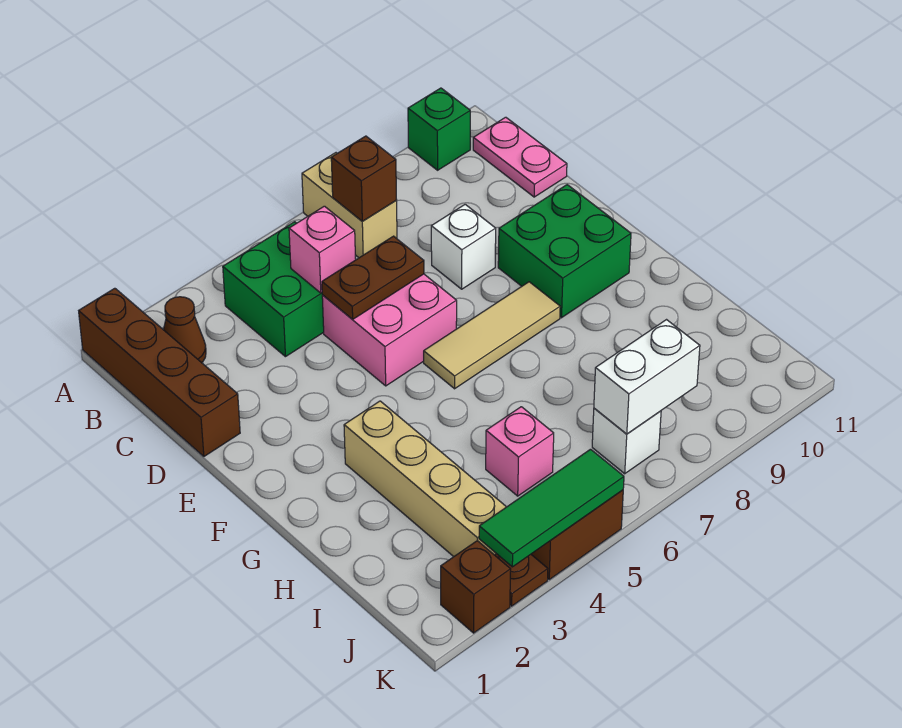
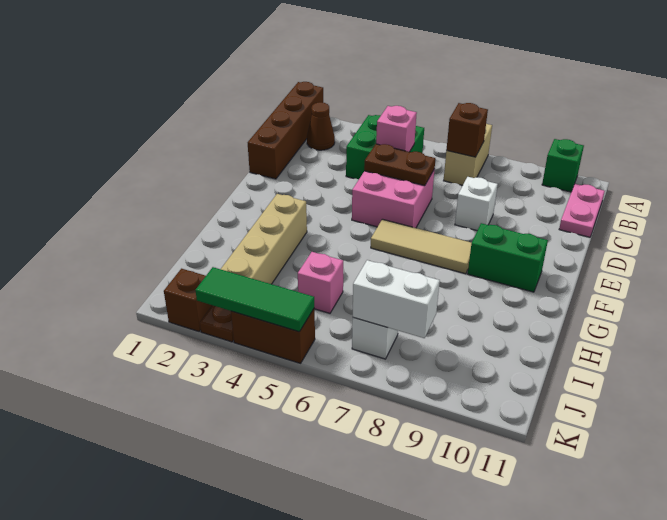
green 2x2 brick [498,185,631,318] -> green 1x2 brick [468,223,548,292]

